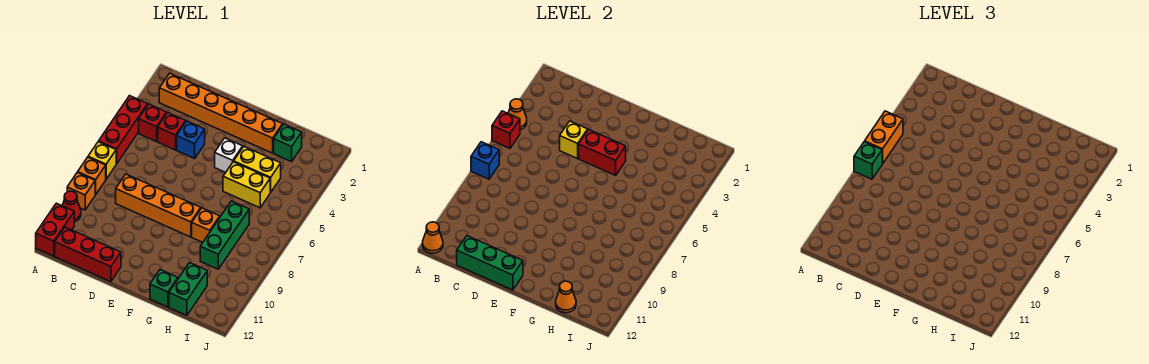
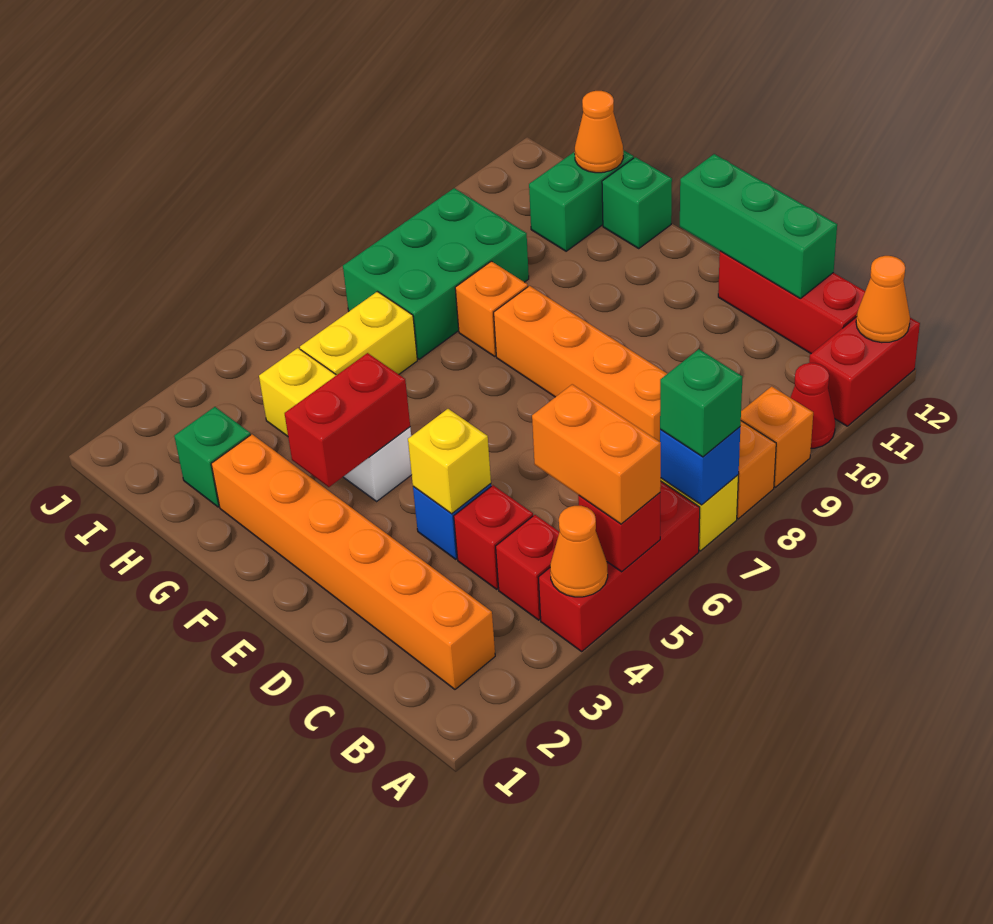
orange 1x2 brick [865,111,903,164] -> orange 1x2 brick turned to [532,384,661,524]
red 1x2 brick [579,130,626,175] -> red 1x2 brick turned to [285,353,410,487]
yellow 1x2 brick [223,162,270,208] -> yellow 1x2 brick turned to [300,292,417,375]
green 1x3 brick [200,201,249,269] -> green 2x3 brick [343,188,529,359]

